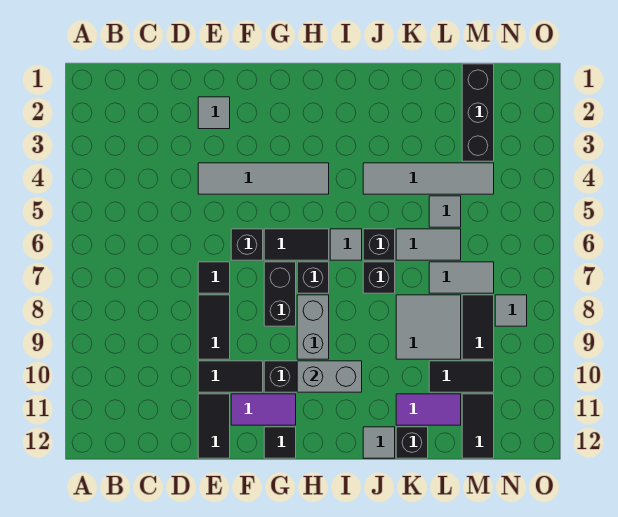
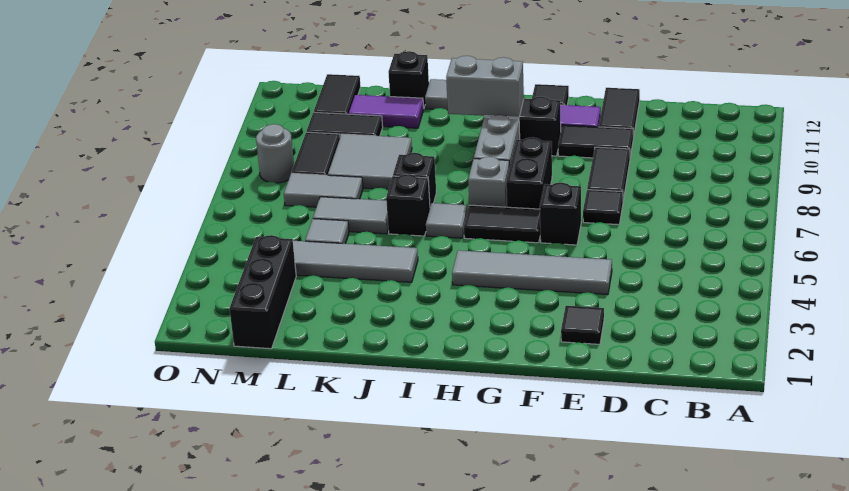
grey 1x1 tile [198,97,230,129] -> black 1x1 tile [561,306,604,344]
black 1x1 brick [297,262,329,293] -> grey 1x1 brick [468,157,509,207]
grey 1x1 tile [495,295,527,326] -> grey 1x1 round brick [256,124,294,183]

